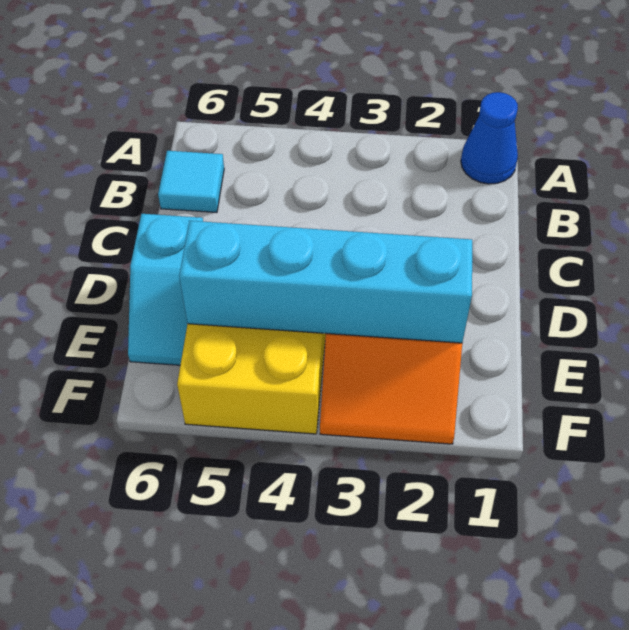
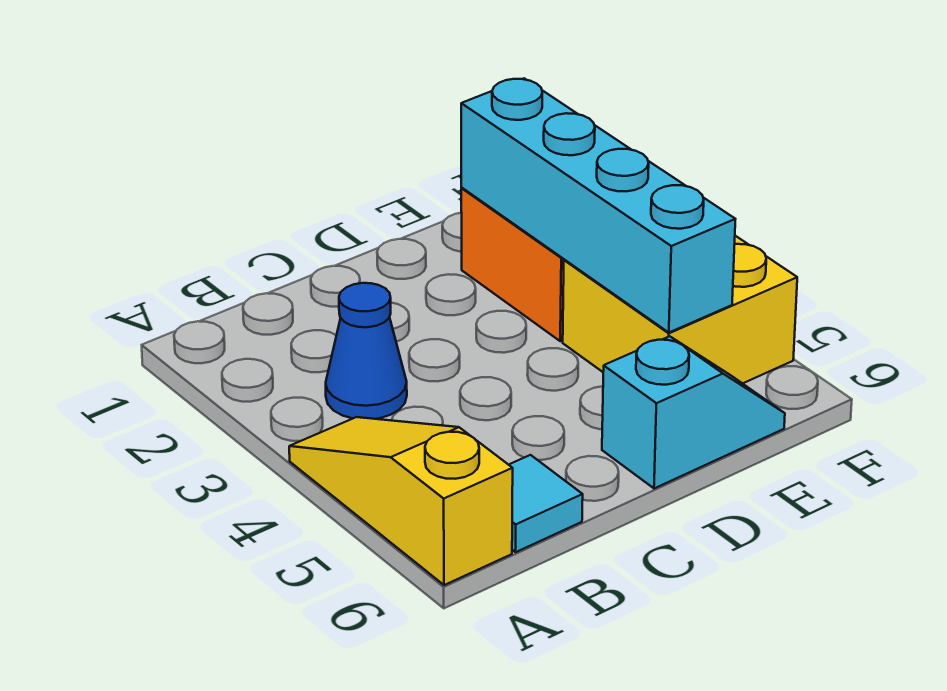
blue 1x1 cone [461,92,518,184] -> blue 1x1 cone moved to [326,283,407,419]
none -> yellow 1x3 slope [289,417,513,585]

